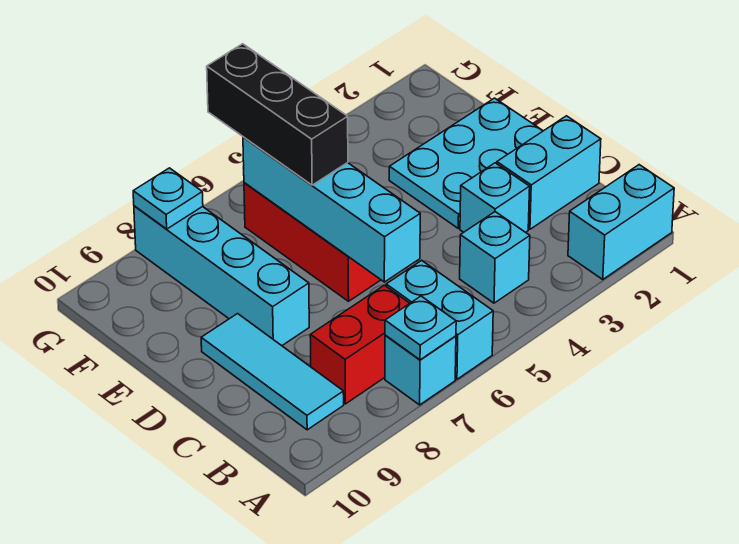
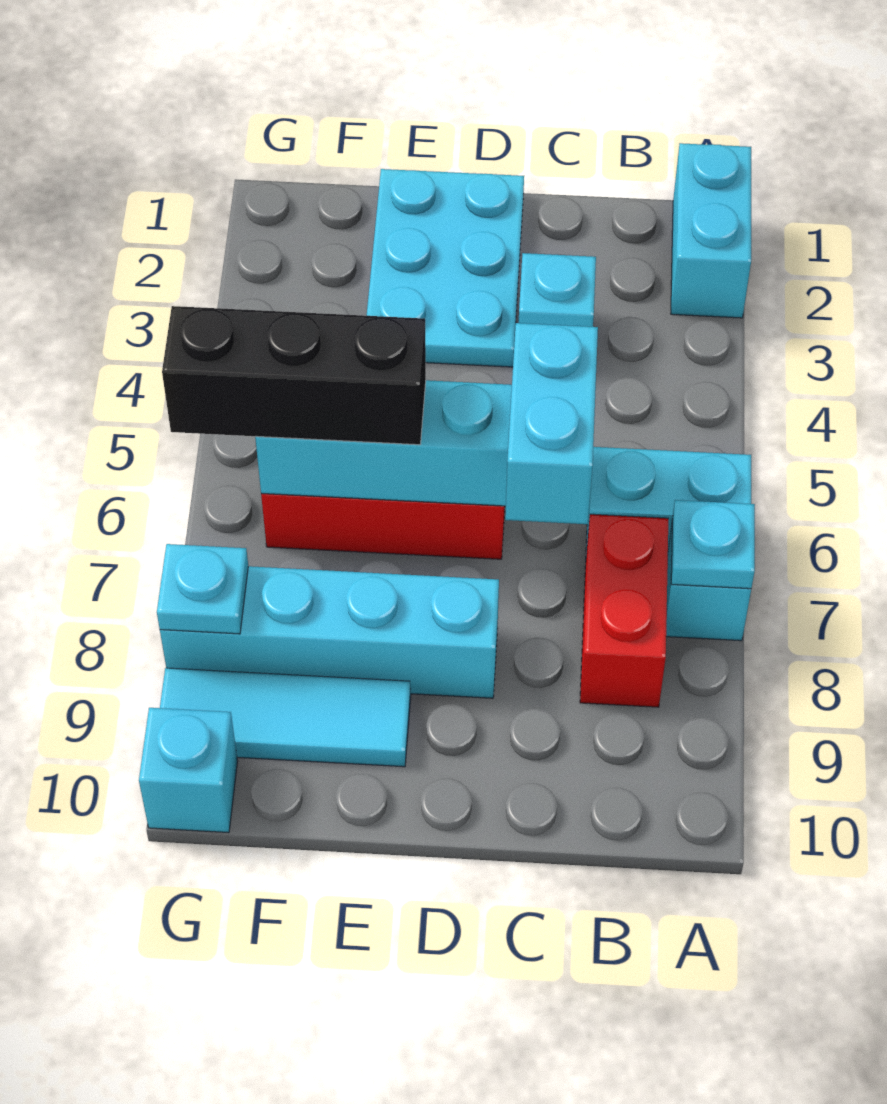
cyan 1x1 brick [460,212,530,303] -> cyan 1x1 brick moved to [139,708,238,833]
cyan 1x3 tile [201,314,344,430] -> cyan 1x3 tile moved to [160,668,411,767]
cyan 1x2 brick [497,116,601,229] -> cyan 1x2 brick moved to [505,323,598,524]

